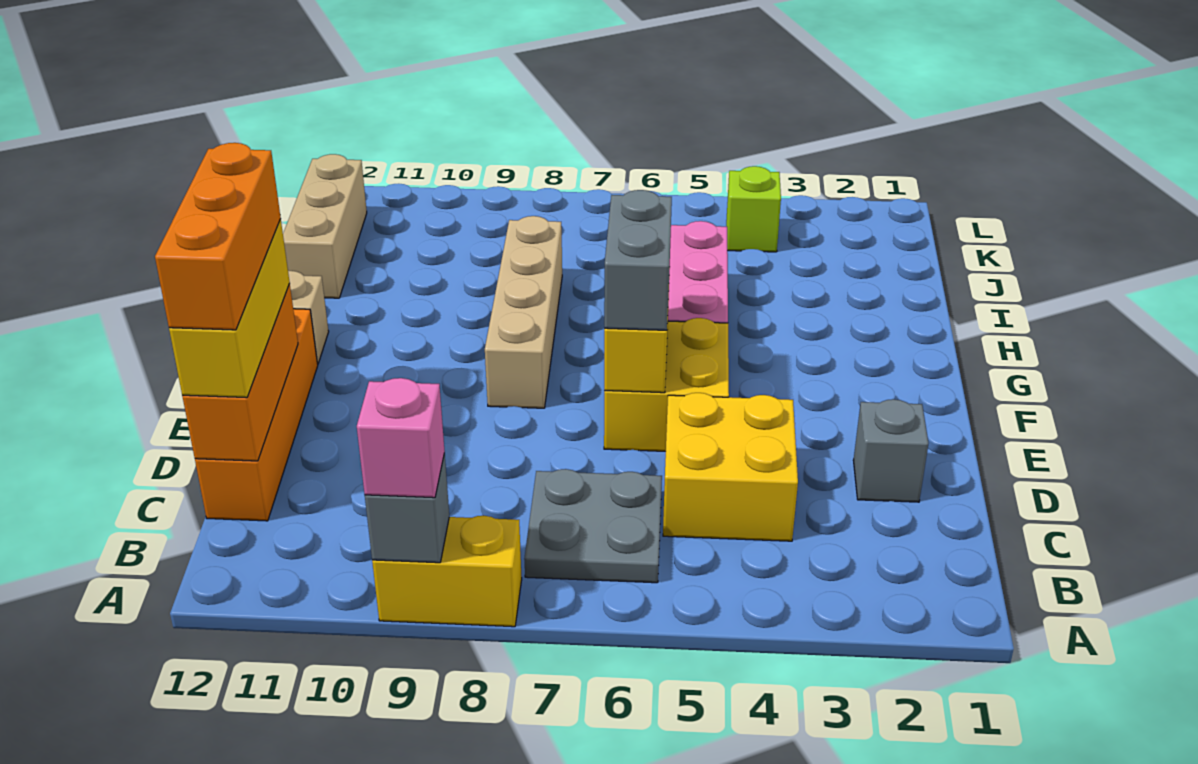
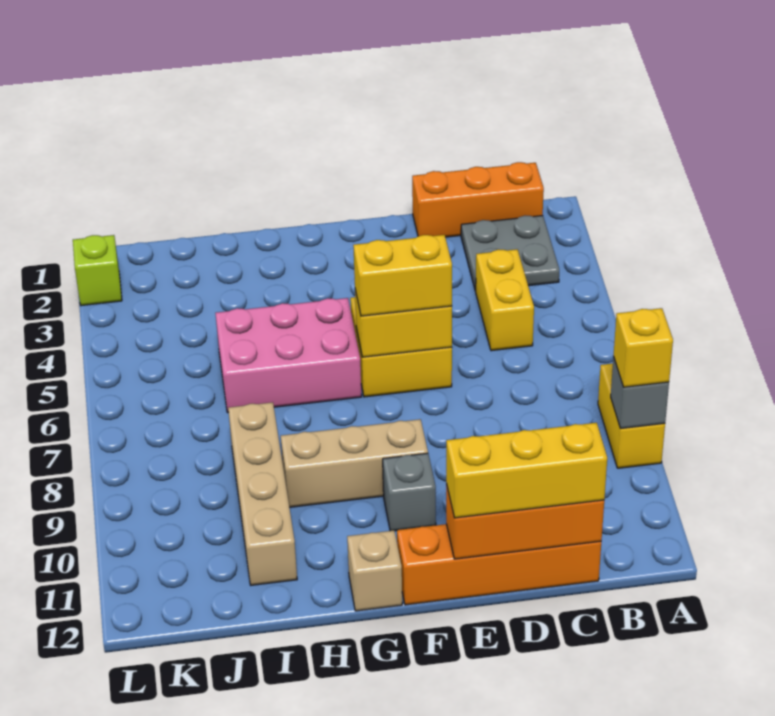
pink 1x1 brick [357,378,445,498] -> yellow 1x1 brick [613,308,673,387]
grey 2x2 plate [524,469,662,583] -> grey 2x2 plate moved to [461,216,559,291]
yellow 2x2 brick [663,393,798,541] -> yellow 1x2 brick [476,249,534,351]
orange 1x3 brick [155,143,281,330] -> orange 1x3 brick moved to [412,162,544,237]
grey 1x1 brick [853,399,928,502] -> grey 1x1 brick moved to [383,453,436,531]
grey 1x2 brick [604,190,672,330] -> yellow 1x2 brick [353,235,452,316]
tan 1x4 brick [485,216,562,408] -> tan 1x4 brick turned to [228,402,297,585]
tan 1x3 brick [283,154,367,298] -> tan 1x3 brick moved to [281,419,428,507]
lime 1x1 brick [726,166,781,252] -> lime 1x1 brick moved to [73,235,122,306]

